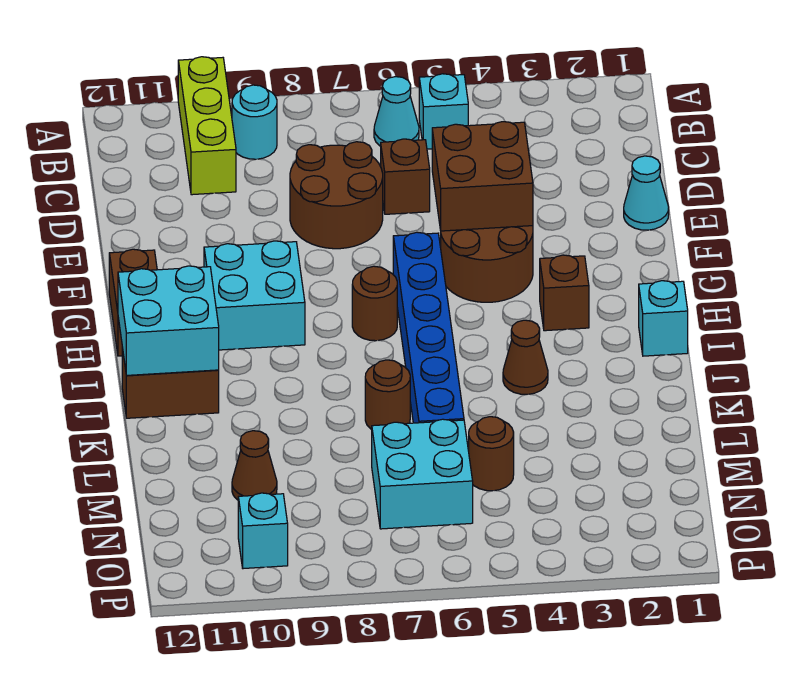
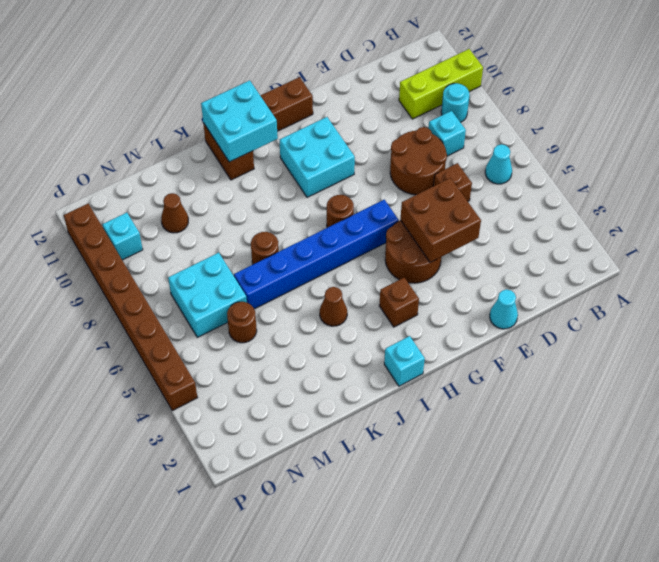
cyan 1x1 brick [419,74,468,149] -> cyan 1x1 brick moved to [428,111,466,156]
none -> brown 1x8 brick [64,204,197,411]

